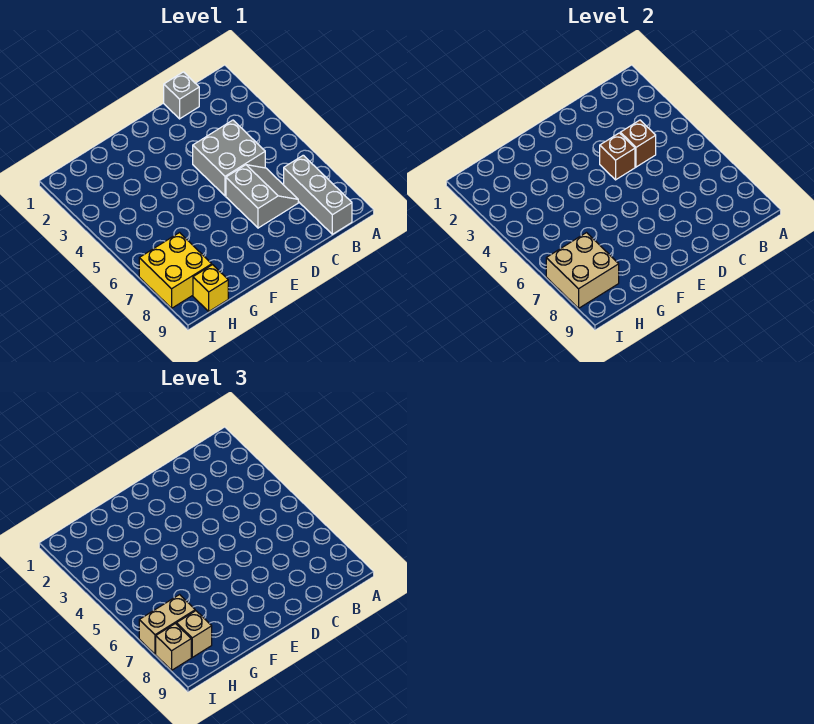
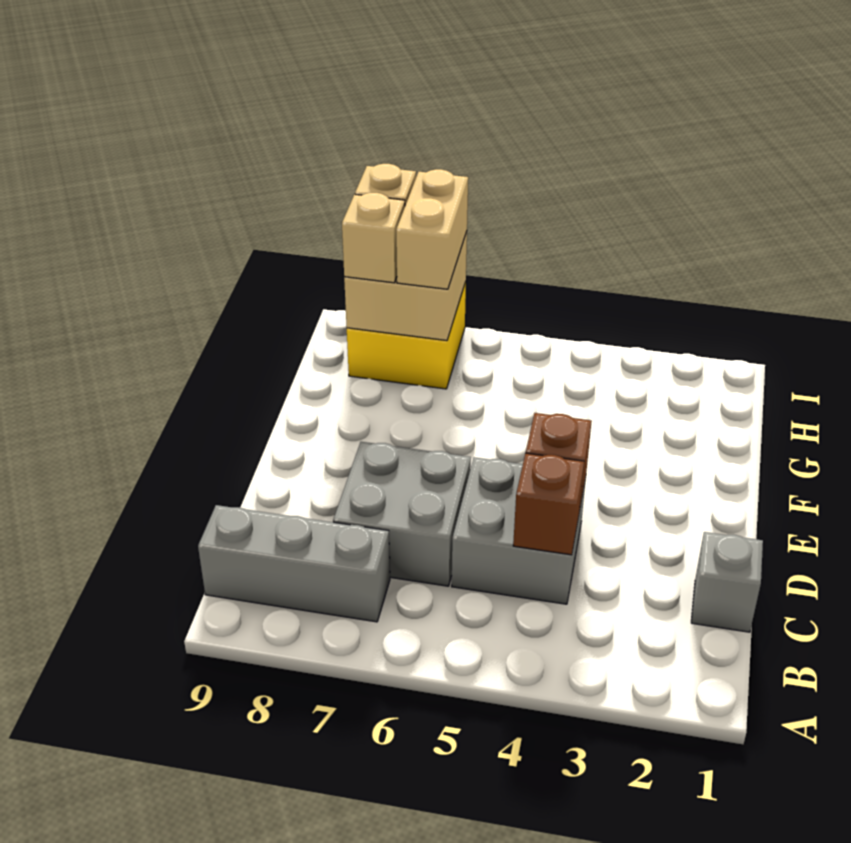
grey 2x2 slope [226,165,298,228] -> grey 2x2 brick [333,442,471,586]
yellow 1x1 brick [193,265,228,311] -> none

